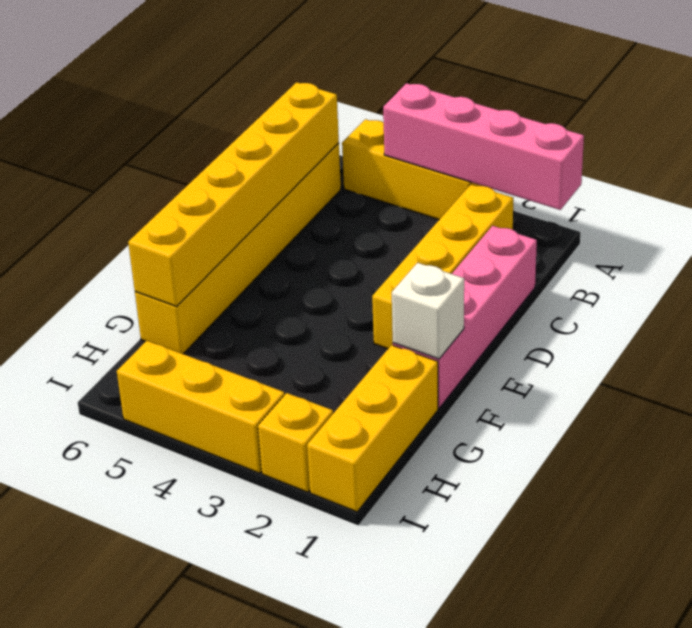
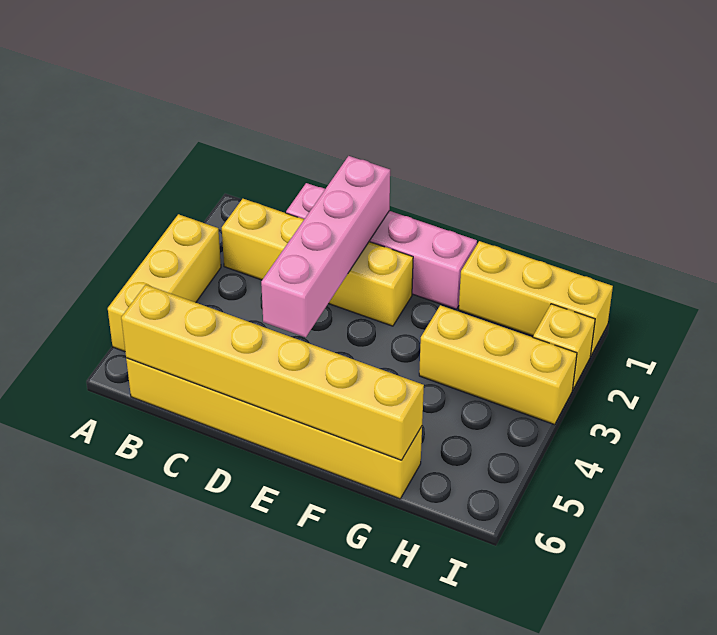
pink 1x4 brick [383,83,584,210] -> pink 1x4 brick moved to [261,156,390,337]
white 1x1 brick [392,263,464,359] -> none
yellow 1x3 brick [117,341,284,473] -> yellow 1x3 brick turned to [419,305,577,424]

